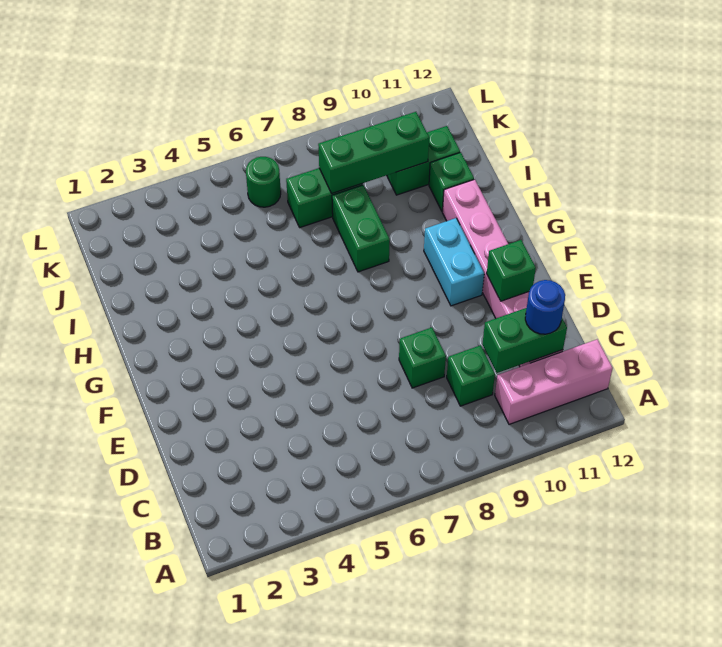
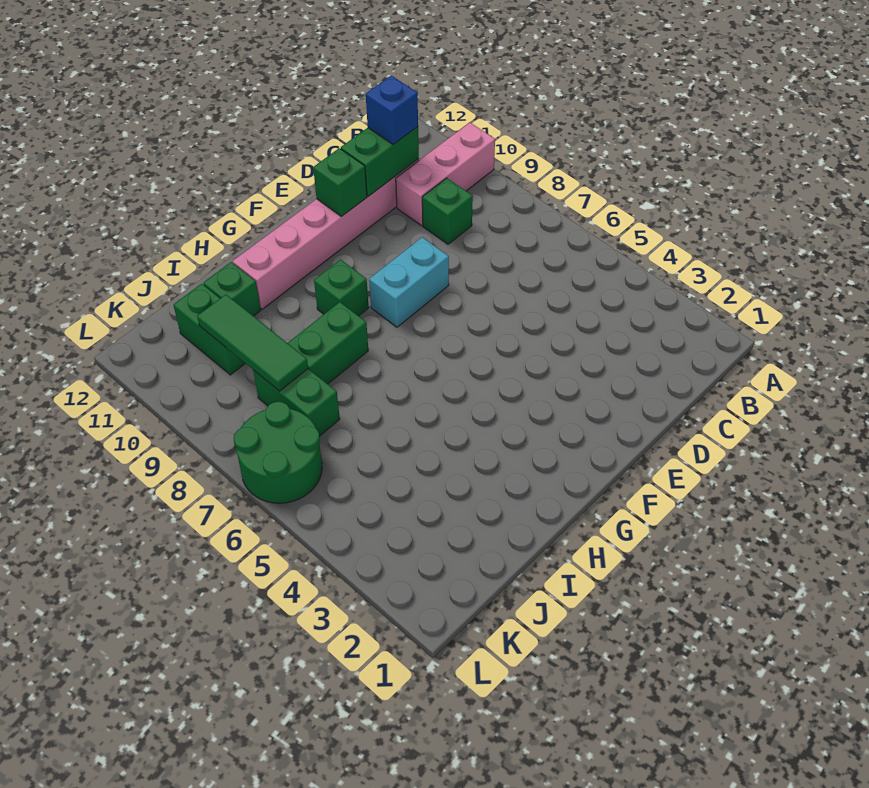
pink 1x3 brick [495,339,613,424] -> pink 1x3 brick turned to [396,123,495,226]
green 1x2 brick [482,308,567,373] -> green 1x2 brick turned to [341,127,419,196]
blue 1x1 round brick [525,280,565,334] -> blue 1x1 brick [366,76,418,145]
green 1x1 brick [399,327,446,388] -> green 1x1 brick moved to [314,260,369,316]
cyan 1x2 brick [424,218,484,306] -> cyan 1x2 brick moved to [369,237,449,327]
green 1x3 brick [318,112,429,194] -> green 1x3 tile [197,294,308,391]
green 1x1 round brick [246,157,281,207] -> green 2x2 round brick [234,402,322,503]

